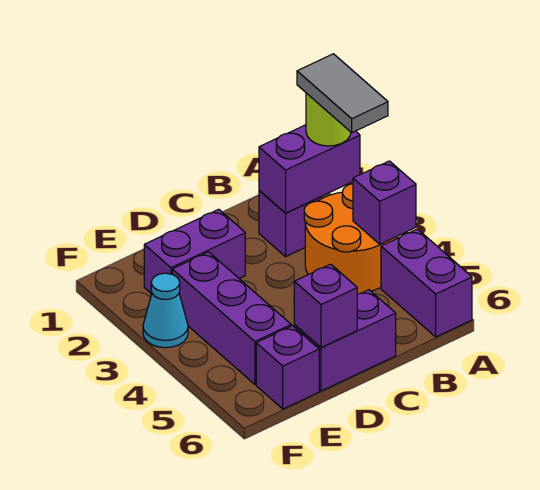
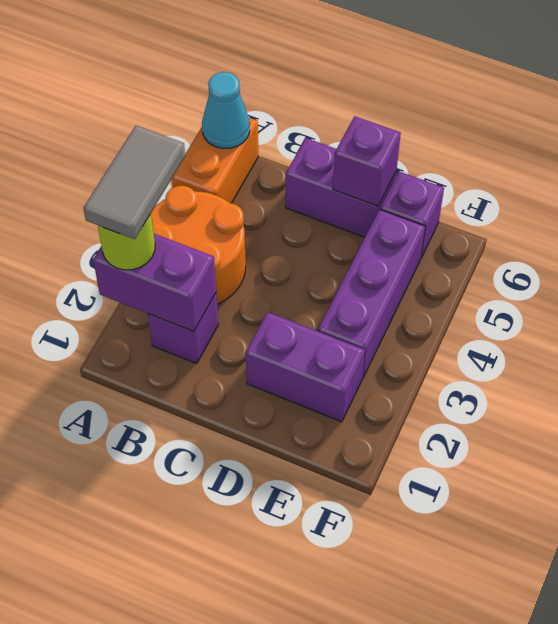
purple 1x1 brick [353,161,416,244] -> none
purple 1x2 brick [381,229,472,337] -> orange 1x2 brick [172,118,258,203]
cyan 1x1 cone [143,273,188,348] -> cyan 1x1 cone moved to [202,72,250,149]

